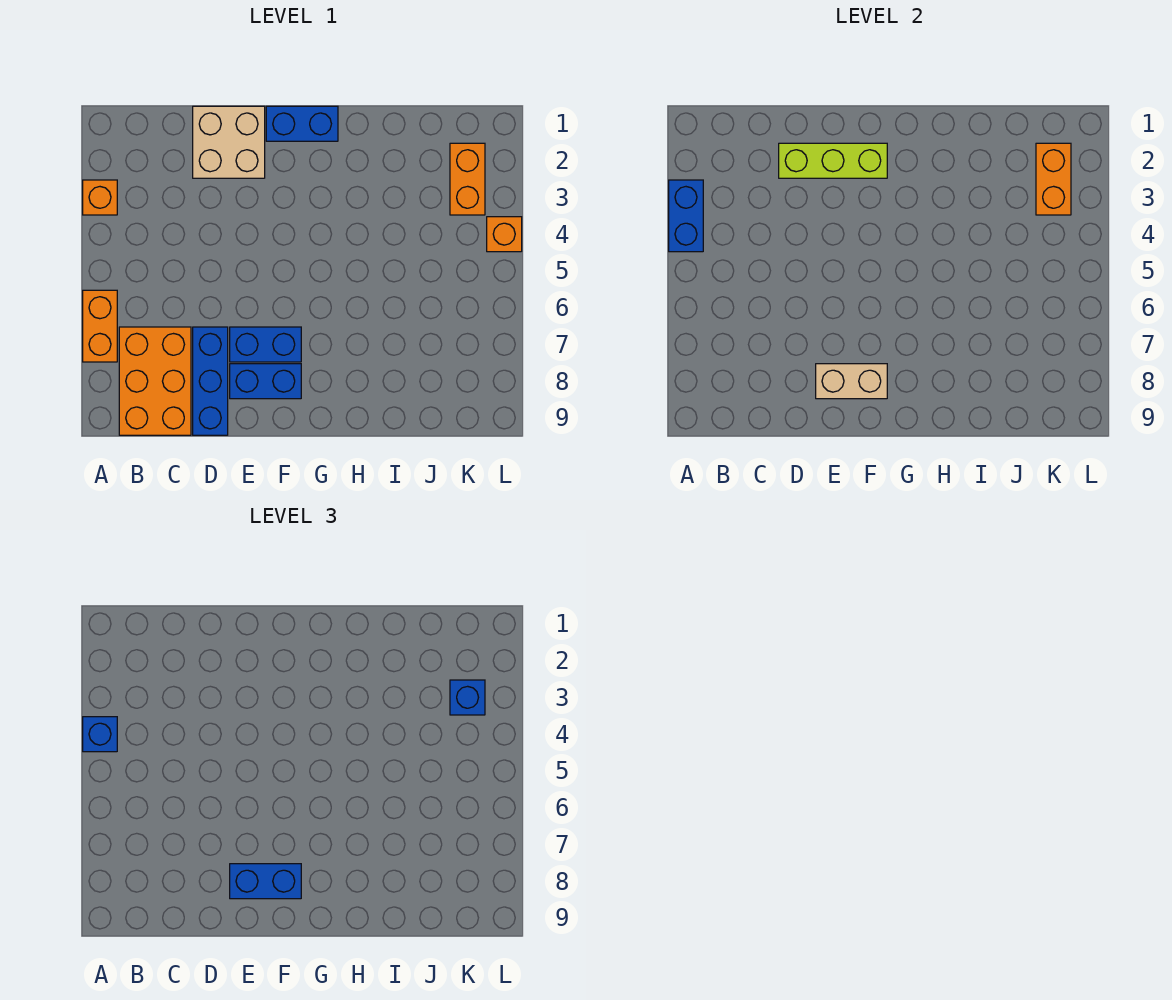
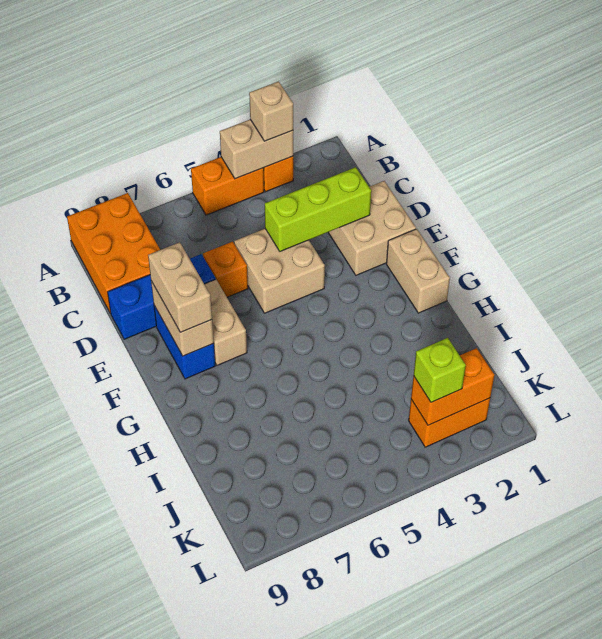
blue 1x2 brick [669,180,703,252] -> tan 1x2 brick [220,120,293,179]
none -> tan 1x1 brick [249,81,293,141]
blue 1x1 brick [83,717,117,752] -> none
orange 1x2 brick [83,290,117,362] -> orange 1x2 brick moved to [191,157,264,215]
orange 2x3 brick [119,327,191,435] -> orange 2x3 brick turned to [67,193,160,313]
lime 1x3 brick [779,143,887,178] -> lime 1x3 brick turned to [265,167,371,251]
none -> tan 2x2 brick [234,229,325,313]
blue 1x2 brick [230,327,301,362] -> tan 1x2 brick [204,280,247,365]
blue 1x2 brick [230,864,301,899] -> tan 1x2 brick [148,242,212,332]
blue 1x2 brick [266,106,338,141] -> tan 1x2 brick [386,229,450,313]
blue 1x1 brick [450,680,485,715] -> lime 1x1 brick [414,338,466,402]
orange 1x1 brick [487,217,522,252] -> orange 1x1 brick moved to [203,242,248,297]

